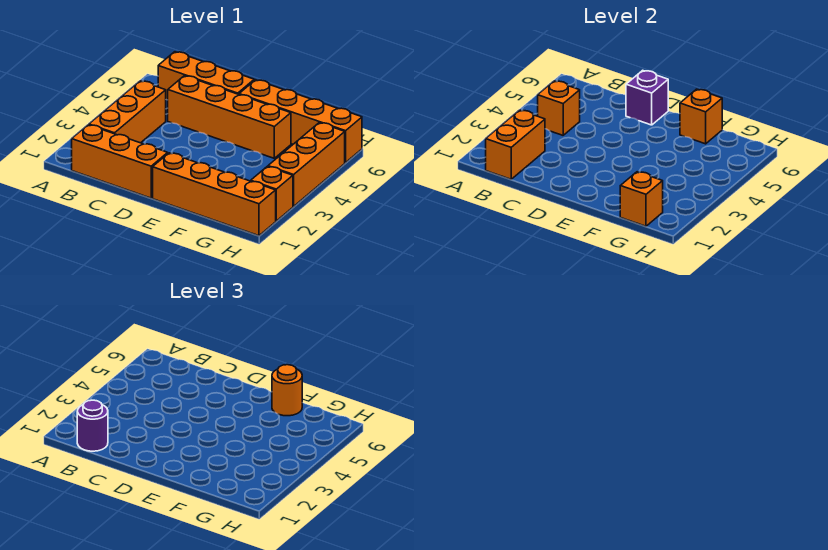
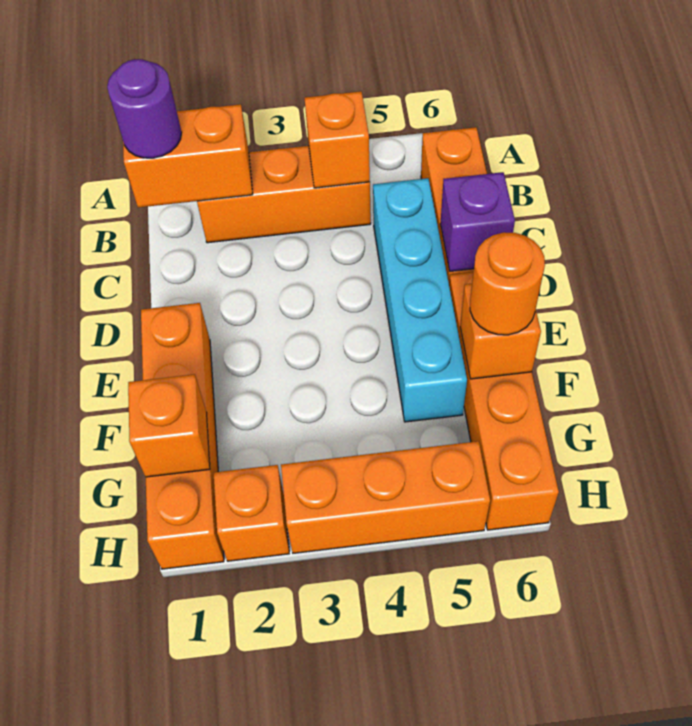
orange 1x3 brick [72,125,168,198] -> none
orange 1x4 brick [168,76,291,158] -> cyan 1x4 brick [373,178,467,422]

